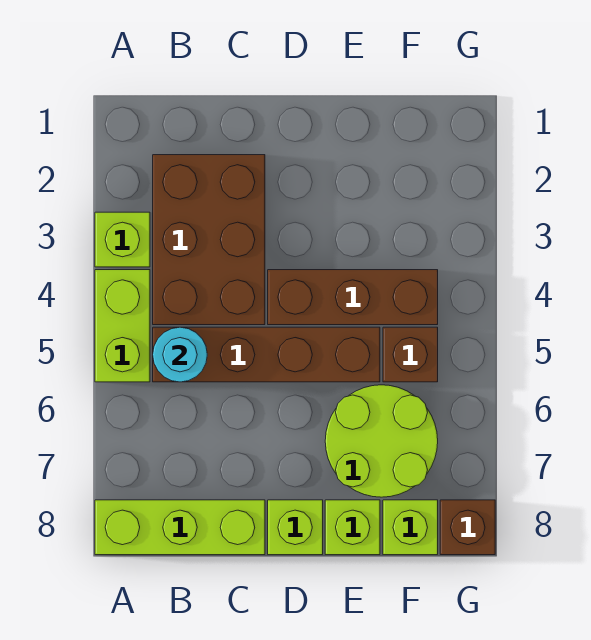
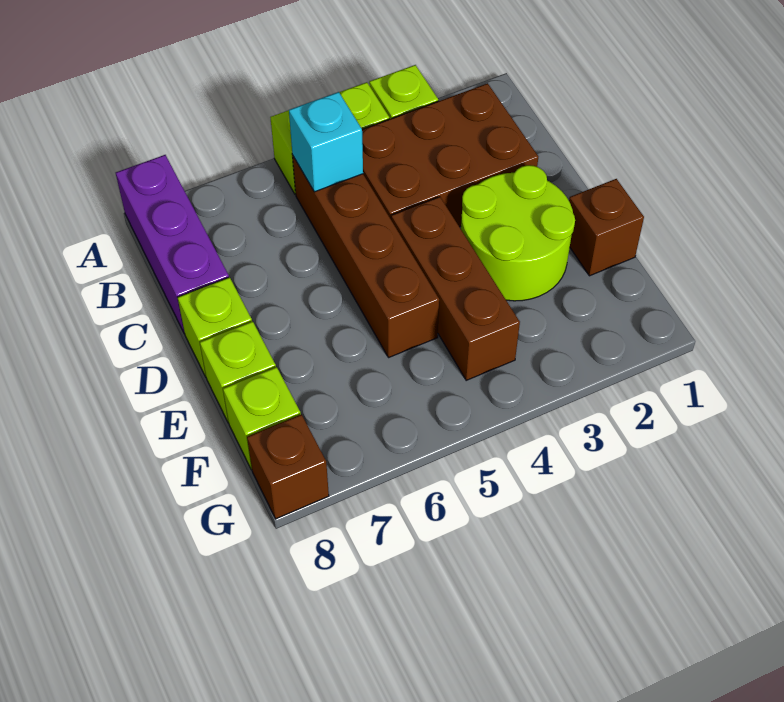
lime 1x3 brick [95,500,265,555] -> purple 1x3 brick [116,155,229,334]
cyan 1x1 round brick [153,327,207,382] -> cyan 1x1 brick [289,92,363,192]
lime 2x2 round brick [325,385,438,497] -> lime 2x2 round brick moved to [461,165,575,301]
brown 1x1 brick [383,327,438,382] -> brown 1x1 brick moved to [569,179,644,276]

